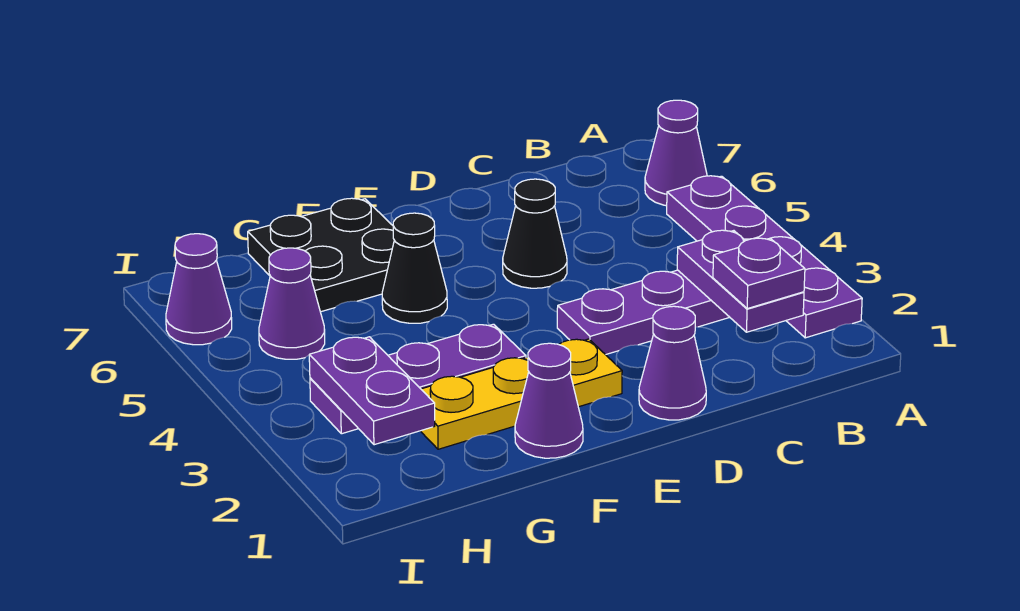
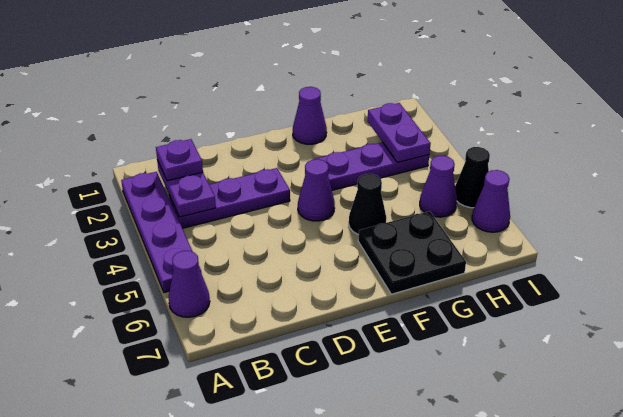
purple 1x1 cone [639,306,706,420] -> purple 1x1 cone moved to [298,159,335,221]
black 1x1 cone [503,179,567,288] -> black 1x1 cone moved to [455,147,490,208]
yellow 1x3 plate [421,339,622,449] -> none

